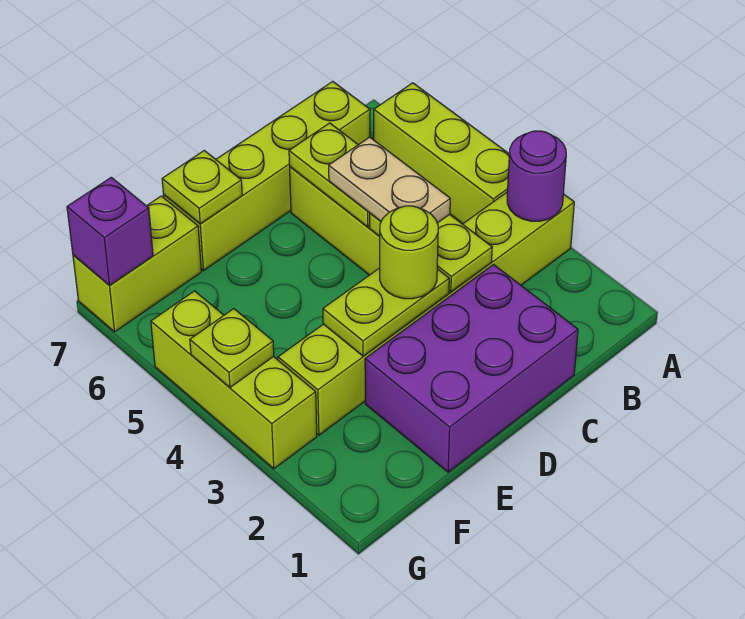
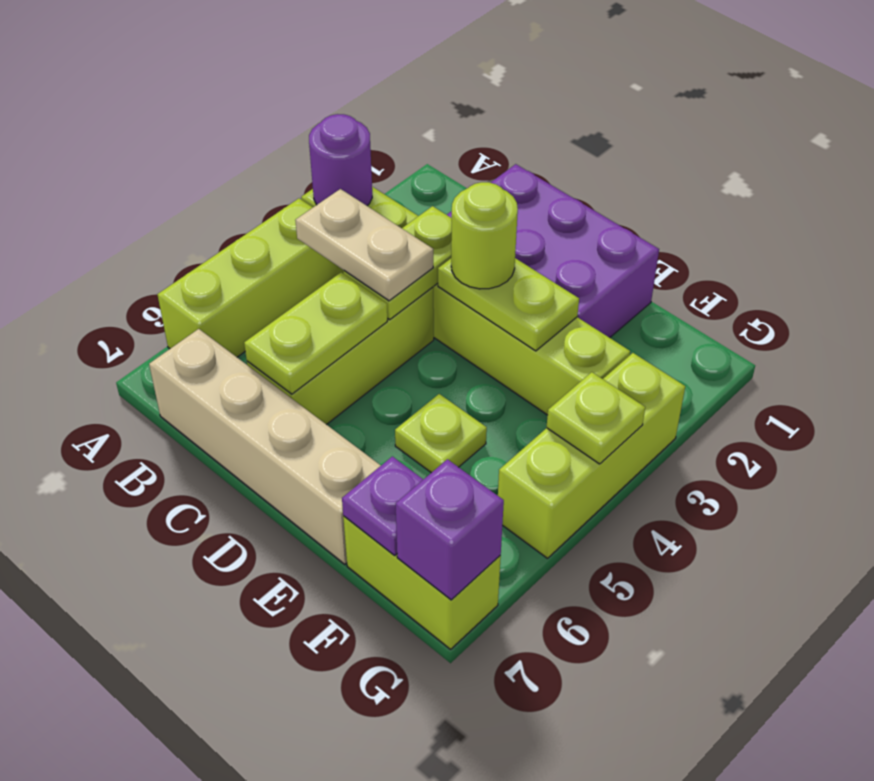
lime 1x4 brick [164,82,370,271] -> tan 1x4 brick [149,329,381,564]
tan 1x2 plate [329,137,450,223] -> tan 1x2 plate turned to [295,189,433,301]
lime 1x1 plate [162,151,242,224] -> lime 1x1 plate moved to [395,394,487,473]
none -> purple 1x1 plate [342,456,423,555]

